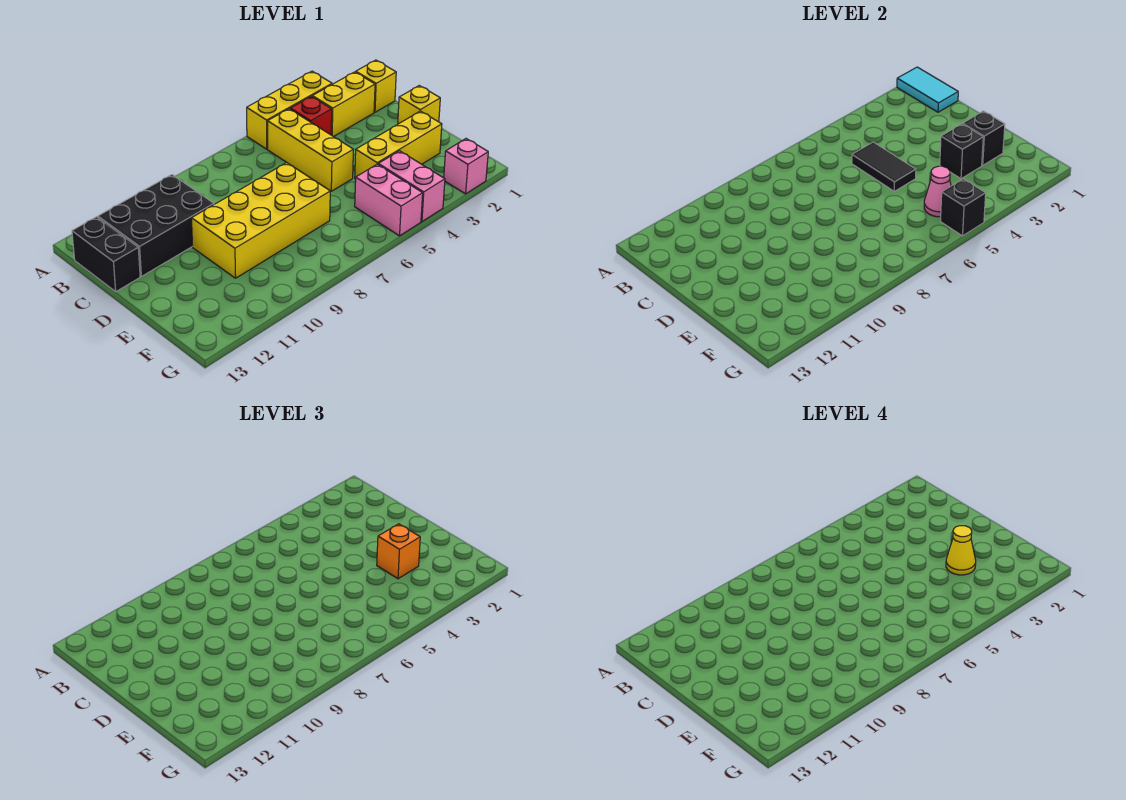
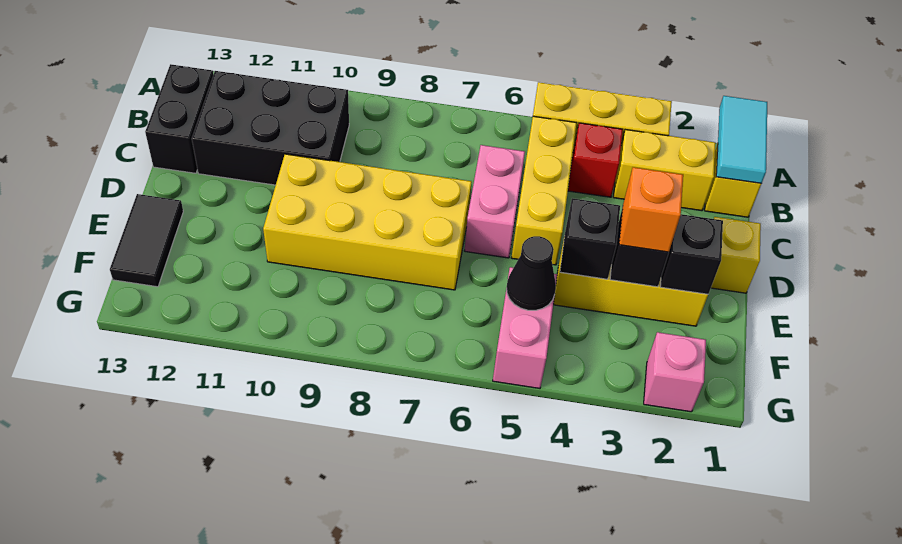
black 1x2 tile [852,142,916,191] -> black 1x2 tile moved to [110,194,183,287]
yellow 1x1 cone [946,526,976,575] -> none
pink 1x2 brick [378,151,445,222] -> pink 1x2 brick moved to [464,145,525,258]
pink 1x1 cone [924,166,951,217] -> black 1x1 cone [507,236,556,310]
black 1x1 brick [941,179,986,236] -> black 1x1 brick moved to [560,198,620,279]

